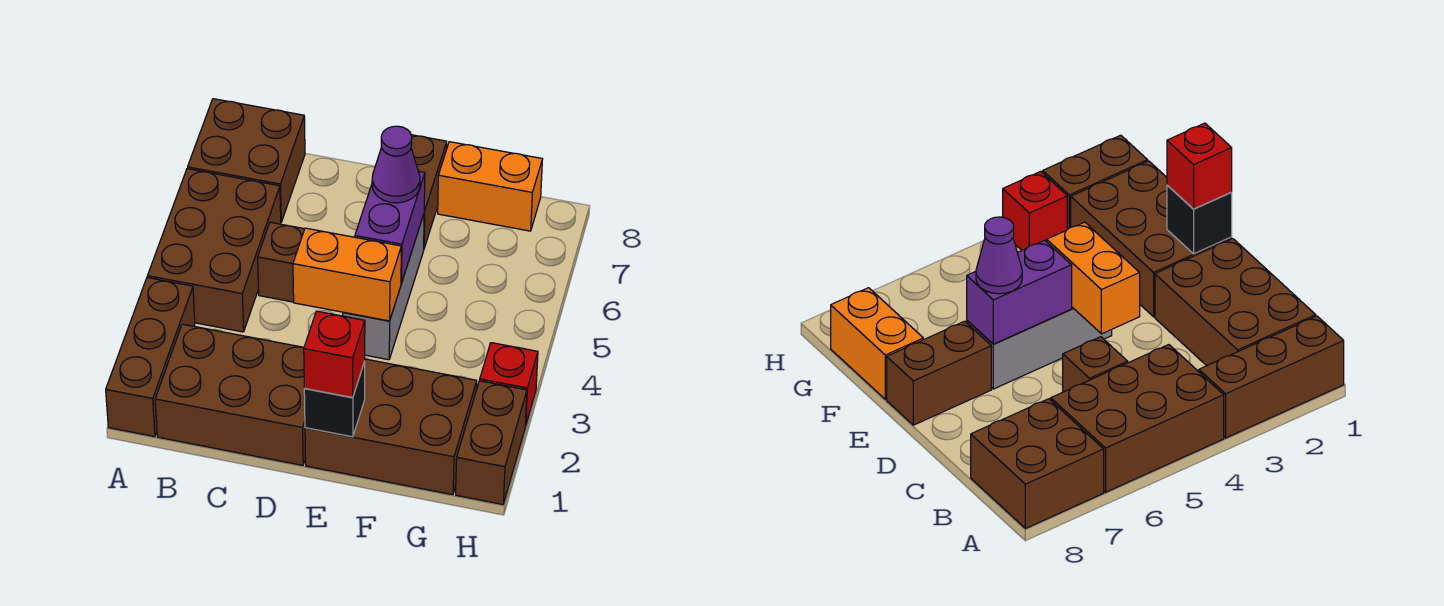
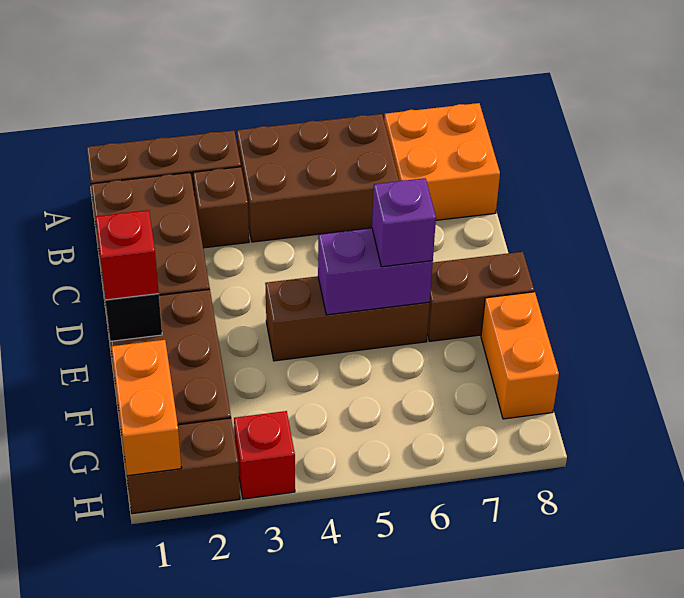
brown 2x2 brick [188,99,305,222] -> orange 2x2 brick [384,103,500,220]
brown 1x1 brick [258,222,305,302] -> brown 1x1 brick moved to [193,167,249,248]
orange 1x2 brick [293,228,401,321] -> orange 1x2 brick moved to [111,340,181,476]
grey 1x3 brick [343,214,424,360] -> brown 1x3 brick [265,276,430,361]
purple 1x1 cone [372,126,420,203] -> purple 1x1 brick [372,178,436,267]

